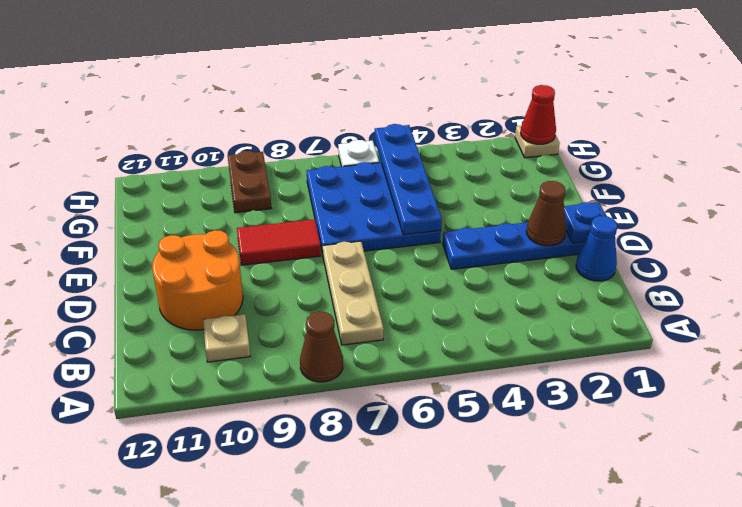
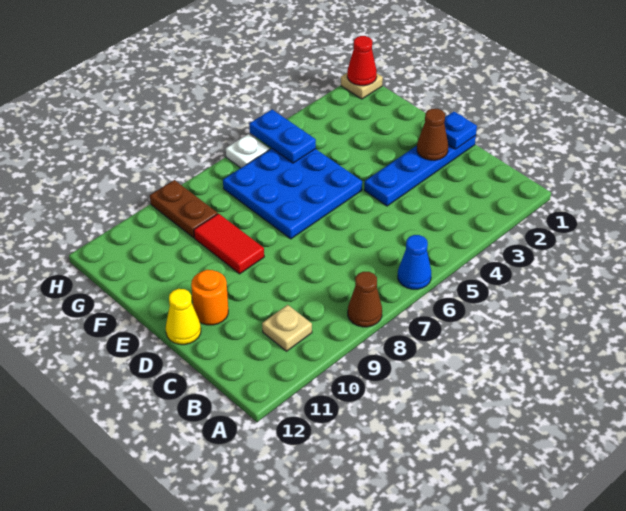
tan 1x3 plate [323,241,384,345] -> none
blue 1x1 cone [576,216,617,281] -> blue 1x1 cone moved to [398,235,431,289]
orange 2x2 round brick [152,230,243,330] -> orange 1x1 round brick [191,270,228,325]
none -> yellow 1x1 cone [166,289,201,345]
blue 1x4 plate [375,124,442,235] -> blue 1x2 plate [249,110,316,163]
red 1x2 tile [237,219,321,265] -> red 1x2 tile turned to [194,214,264,274]

